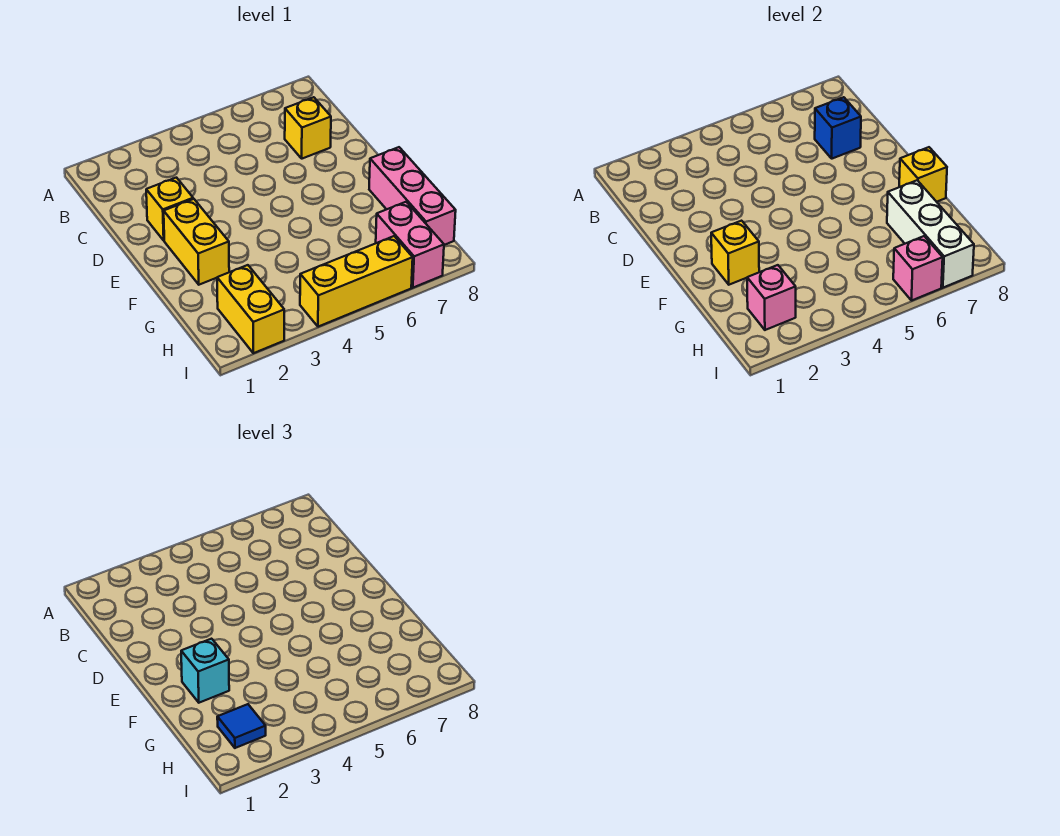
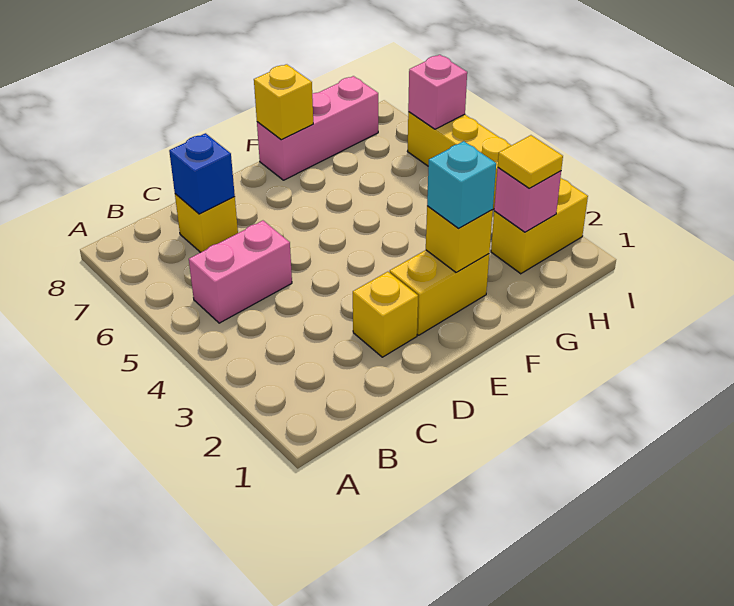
white 1x3 brick [887,180,974,288] -> none
blue 1x1 tile [217,704,266,748] -> yellow 1x1 tile [498,135,563,188]
pink 1x2 brick [376,202,444,288] -> pink 1x2 brick moved to [189,221,292,323]

